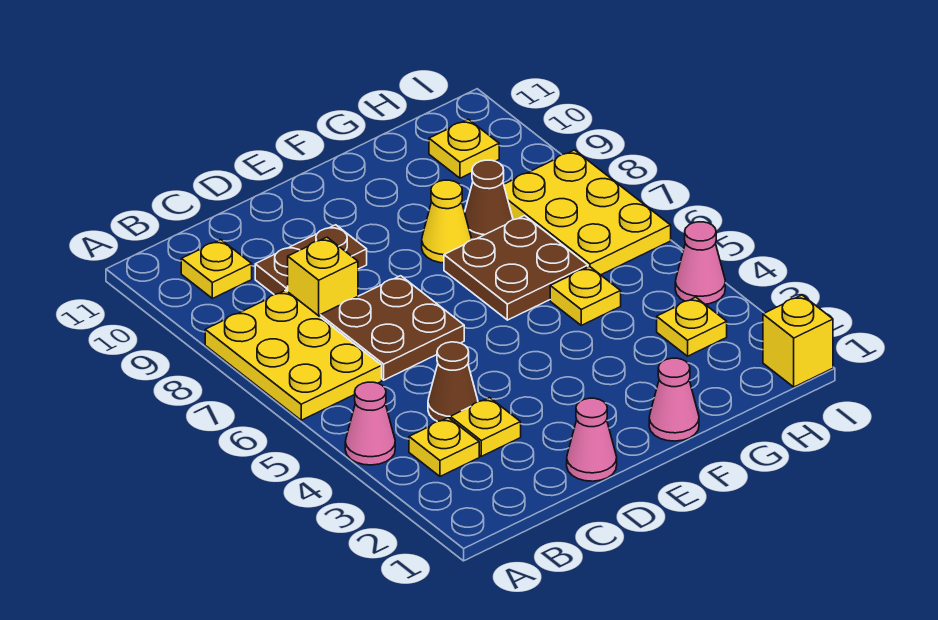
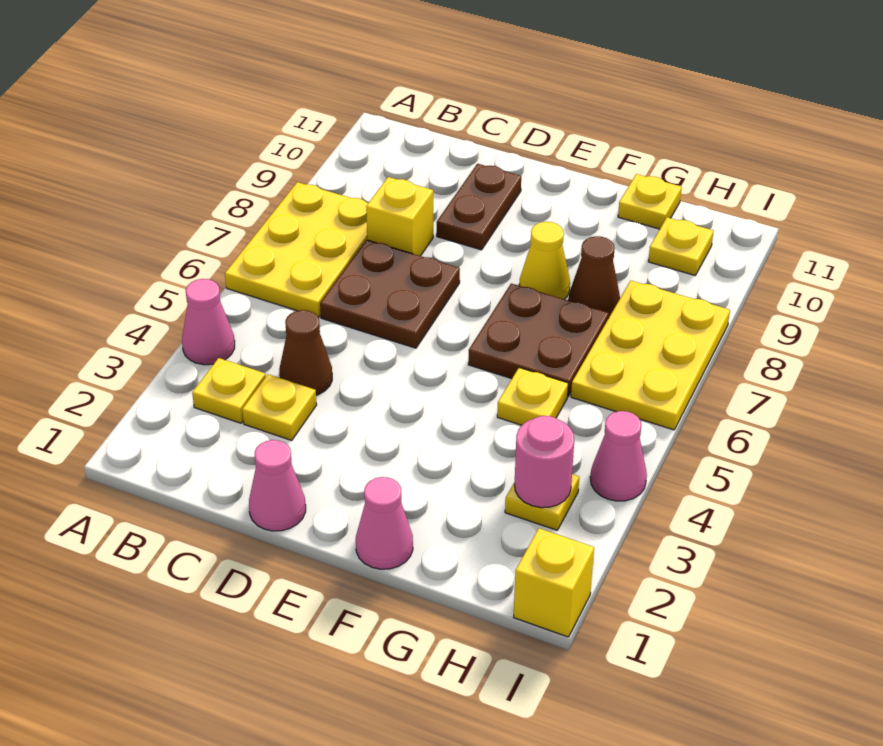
yellow 1x1 plate [181,239,252,298] -> yellow 1x1 plate moved to [618,174,682,229]
brown 1x2 plate [255,225,367,294] -> brown 1x2 plate turned to [437,164,521,250]
none -> pink 1x1 round brick [515,416,574,508]

